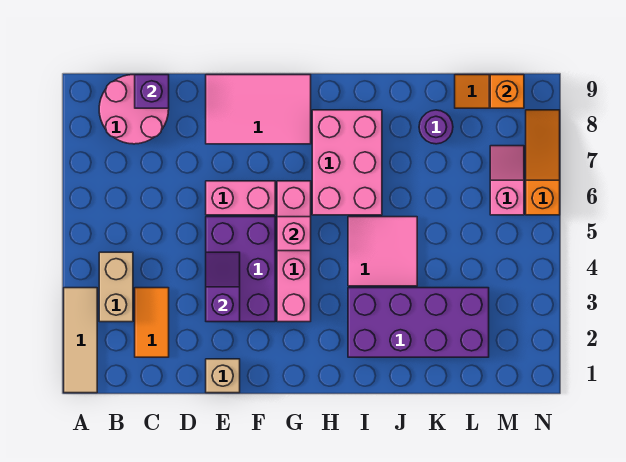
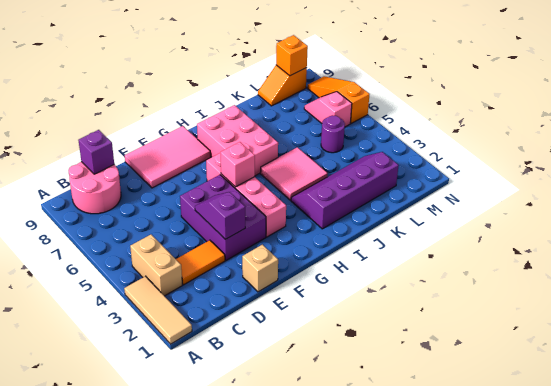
orange 1x2 tile [135,288,169,357] -> orange 1x2 tile turned to [176,240,225,285]
pink 1x2 brick [206,181,275,215] -> none
purple 2x4 brick [348,288,489,357] -> purple 2x4 slope [291,152,399,229]
purple 1x1 round brick [419,110,453,144] -> purple 1x1 round brick moved to [321,115,345,153]

